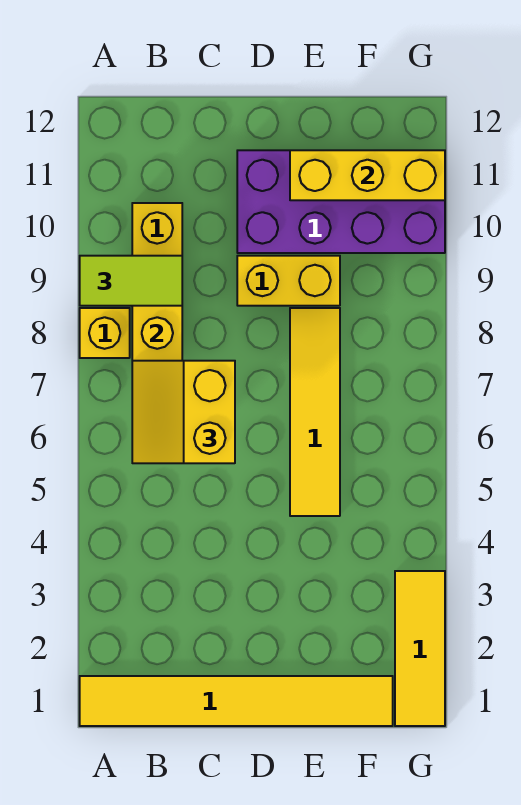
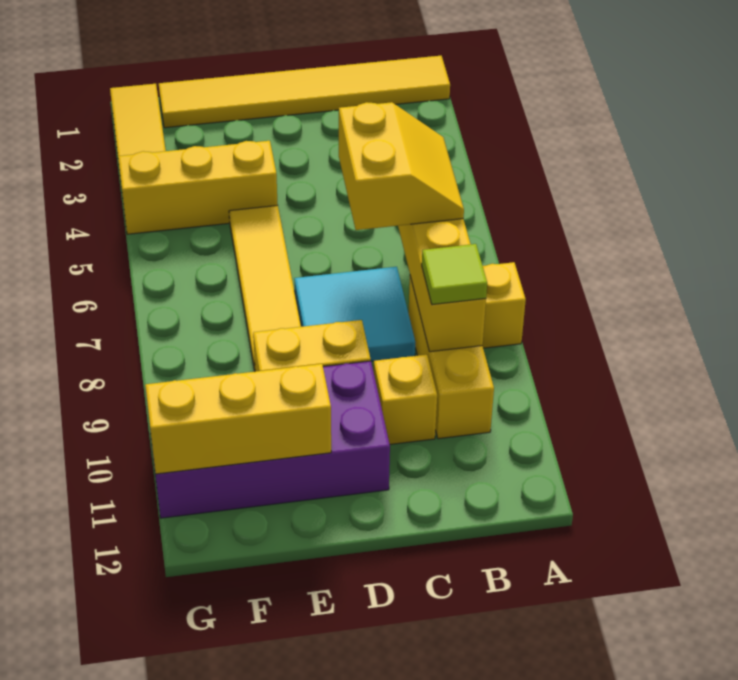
lime 1x2 tile [80,256,182,306] -> lime 1x1 tile [422,244,487,305]
none -> cyan 2x2 tile [294,267,415,361]
none -> yellow 1x1 brick [374,355,437,444]
none -> yellow 1x3 brick [118,141,278,234]

